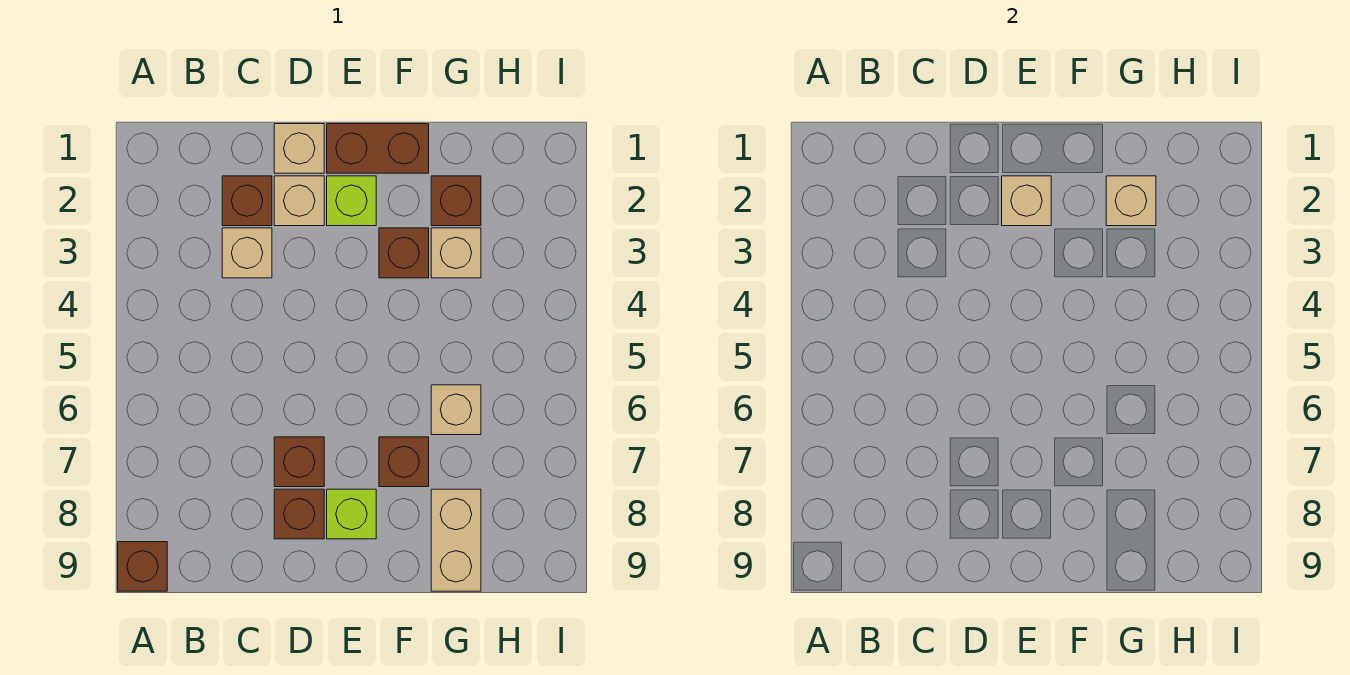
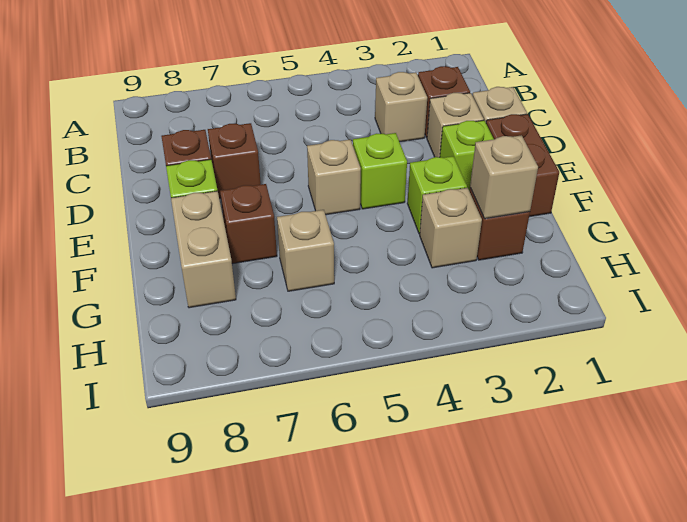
brown 1x1 brick [118,542,167,591] -> none
tan 1x1 brick [1002,176,1051,226] -> tan 1x1 brick moved to [307,139,361,215]
none -> lime 1x1 brick [353,133,407,209]
brown 1x1 brick [379,228,429,278] -> lime 1x1 brick [407,156,467,234]
tan 1x2 brick [431,489,481,591] -> tan 1x2 brick turned to [171,191,236,308]

